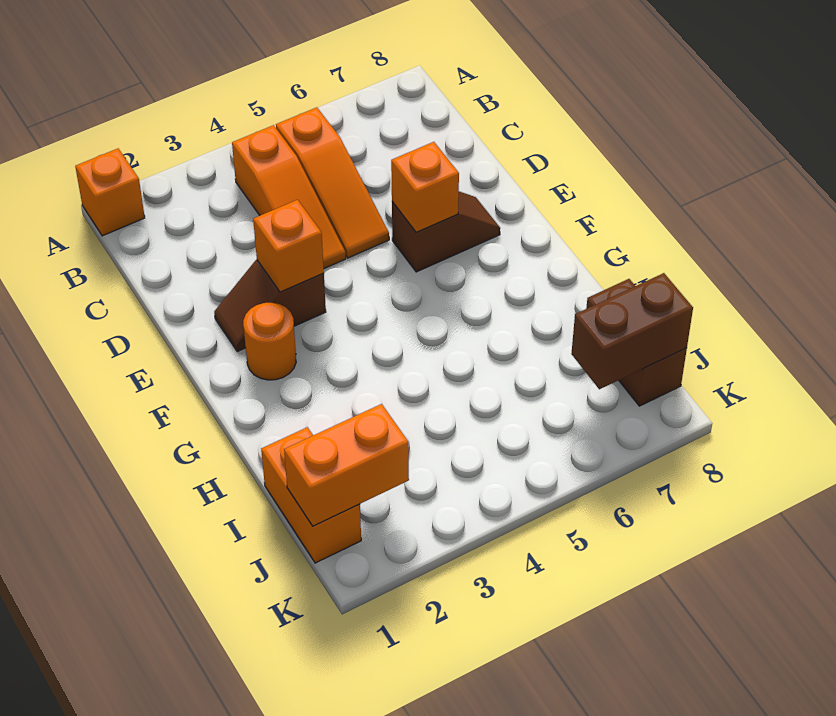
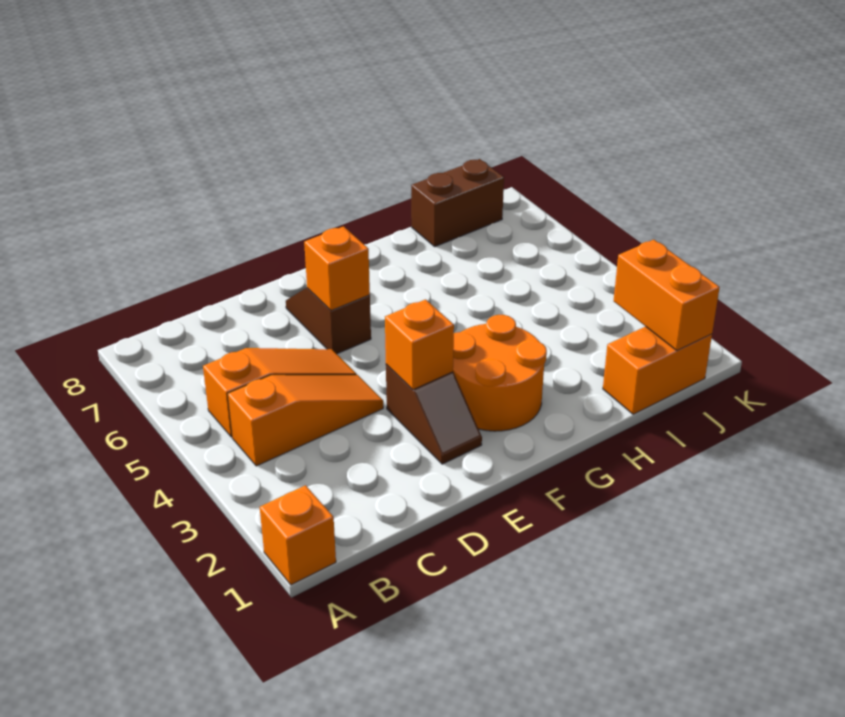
orange 1x1 round brick [243,303,296,380] -> orange 2x2 round brick [453,315,547,431]
brown 1x2 brick [571,273,693,389] -> none

